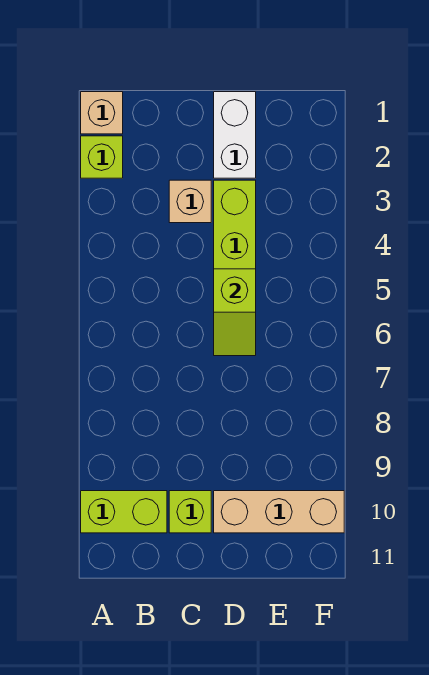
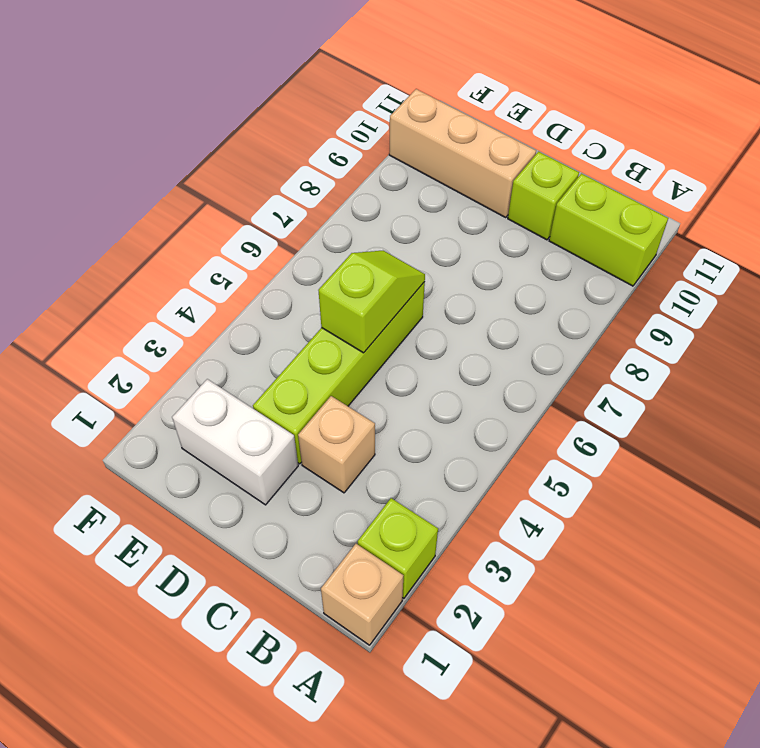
white 1x2 brick [214,92,256,178] -> white 1x2 brick turned to [172,379,298,505]

